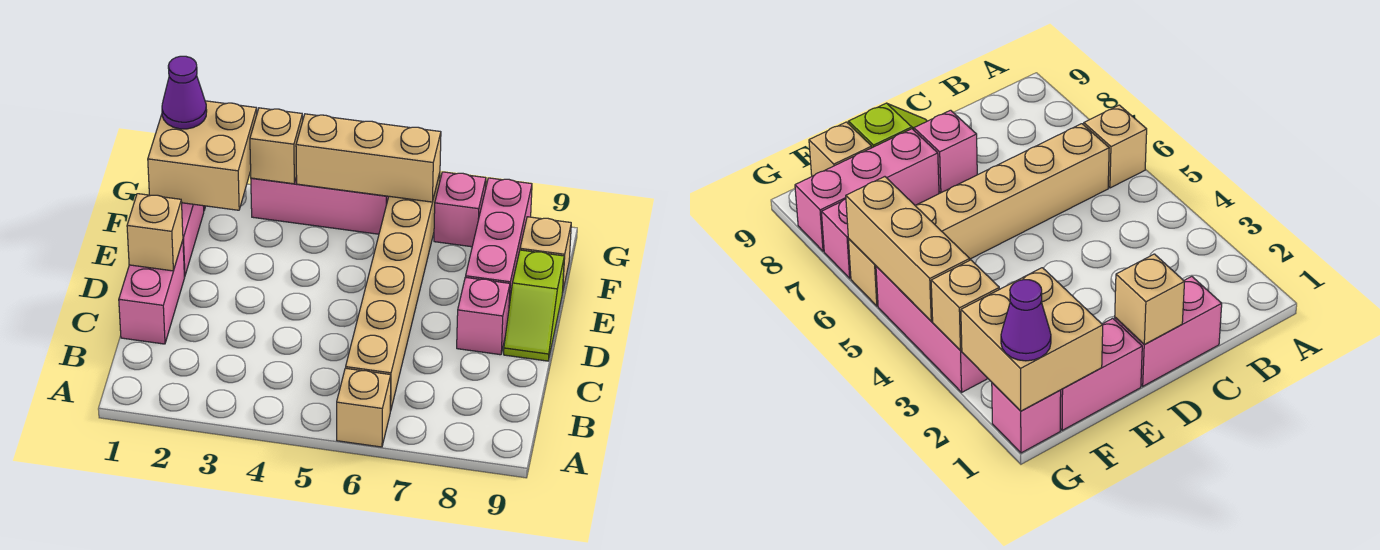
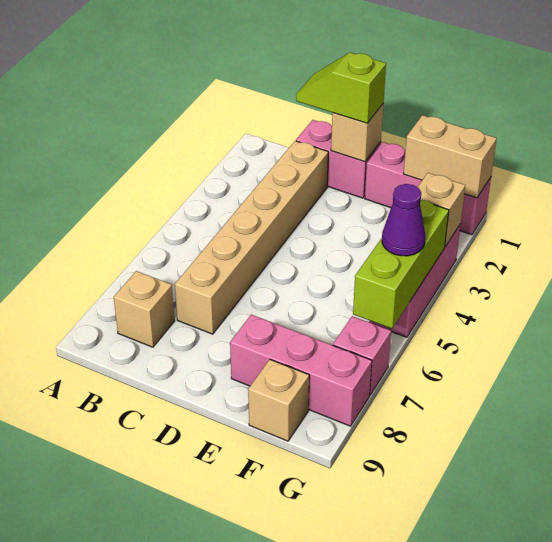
tan 1x1 brick [337,368,391,447] -> tan 1x1 brick moved to [114,271,174,347]
tan 1x6 brick [346,173,440,411] -> tan 1x6 brick turned to [175,141,328,334]
pink 1x1 brick [457,277,510,355] -> none
lime 1x2 slope [504,250,564,361] -> lime 1x2 slope moved to [296,53,386,123]
tan 2x2 brick [148,101,257,210] -> tan 1x2 brick [404,115,497,198]
purple 1x1 cone [162,56,207,129] -> purple 1x1 cone moved to [382,184,425,256]
tan 1x3 brick [296,114,441,202] -> lime 1x3 brick [353,200,449,329]

